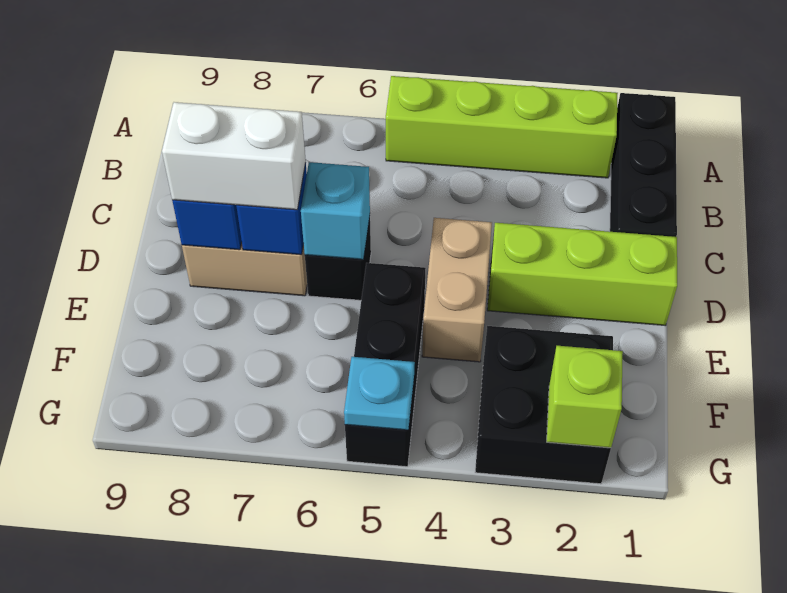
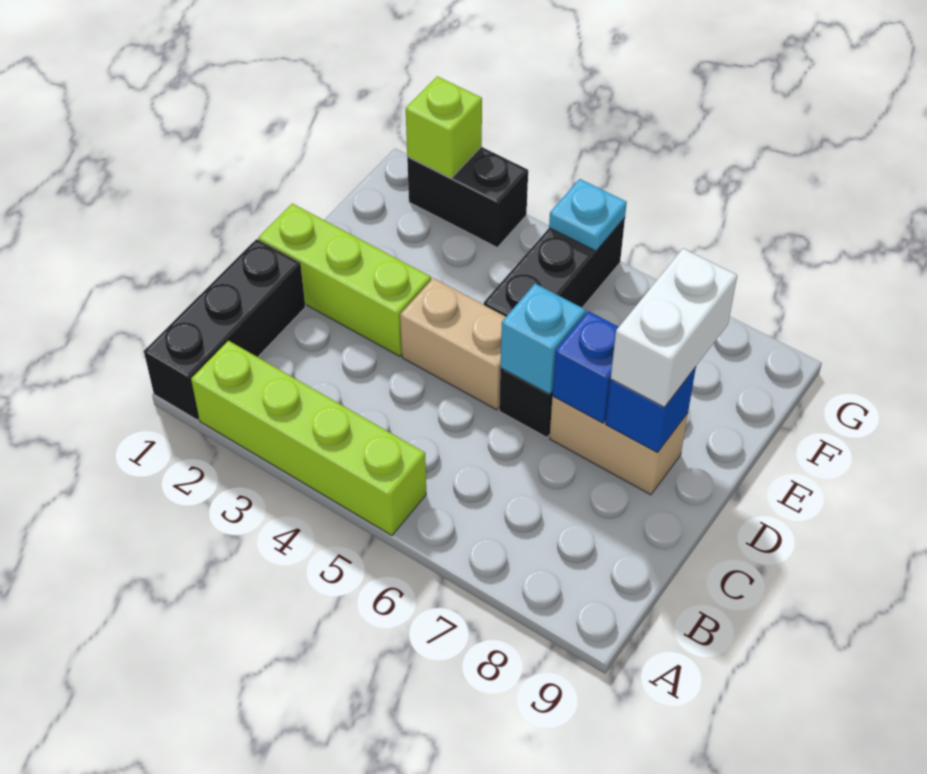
tan 1x2 brick [422,218,492,362] -> tan 1x2 brick turned to [400,278,506,410]
white 1x2 brick [162,102,306,210] -> white 1x2 brick turned to [611,248,737,407]
black 2x2 brick [475,326,613,484] -> black 1x2 brick [407,147,528,247]

